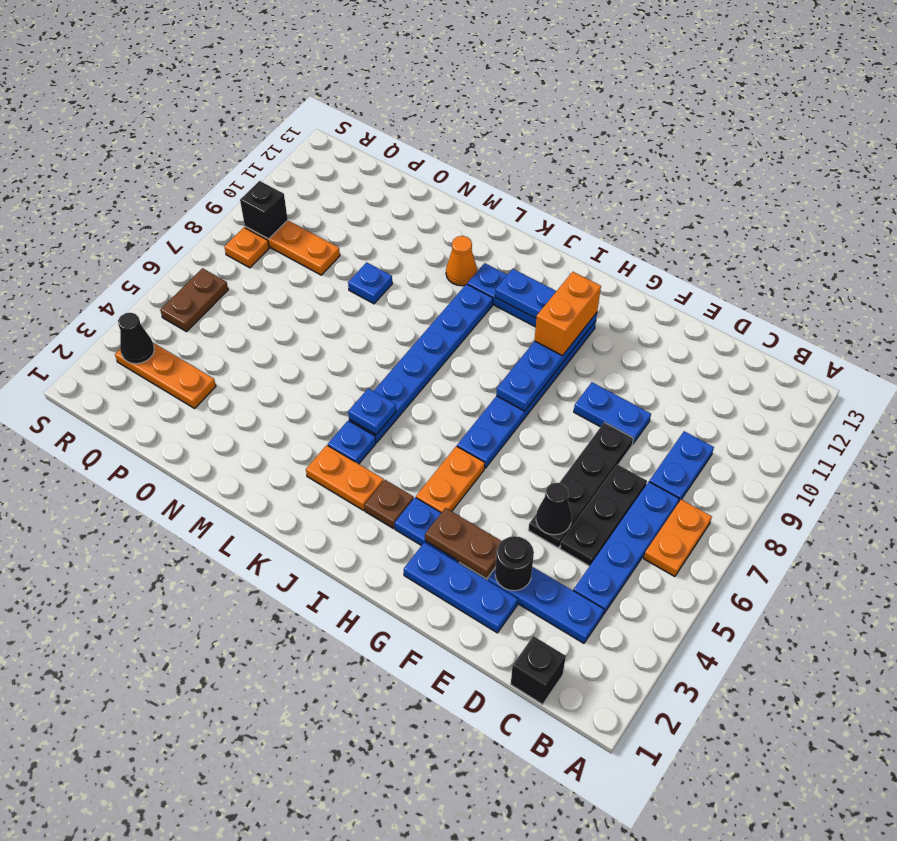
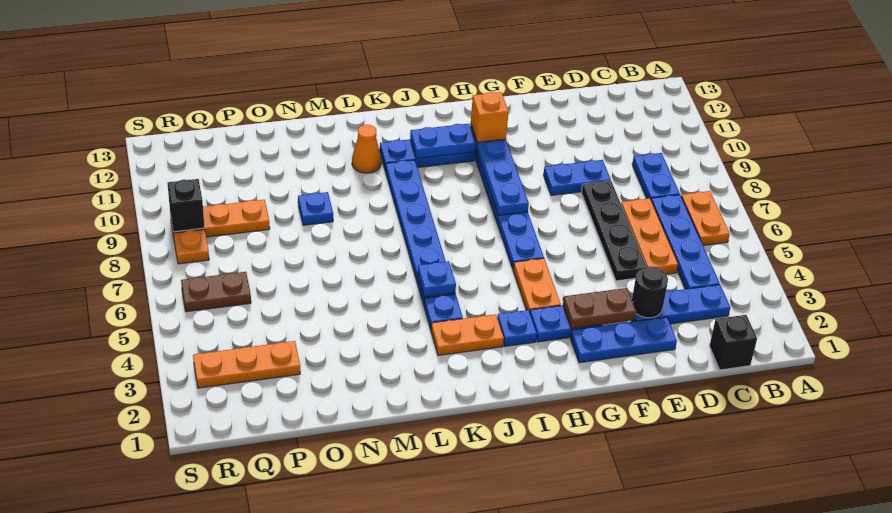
black 1x3 plate [560,464,647,566] -> orange 1x3 plate [621,198,678,274]
black 1x1 cone [536,483,572,535] -> none
orange 1x2 brick [535,272,601,356] -> orange 1x1 brick [471,92,509,142]
brown 1x1 plate [365,480,414,529] -> blue 1x1 plate [497,310,537,346]
black 1x1 cone [118,313,154,364] -> none
brown 1x2 plate [160,268,228,332] -> brown 1x2 plate turned to [181,272,251,312]

